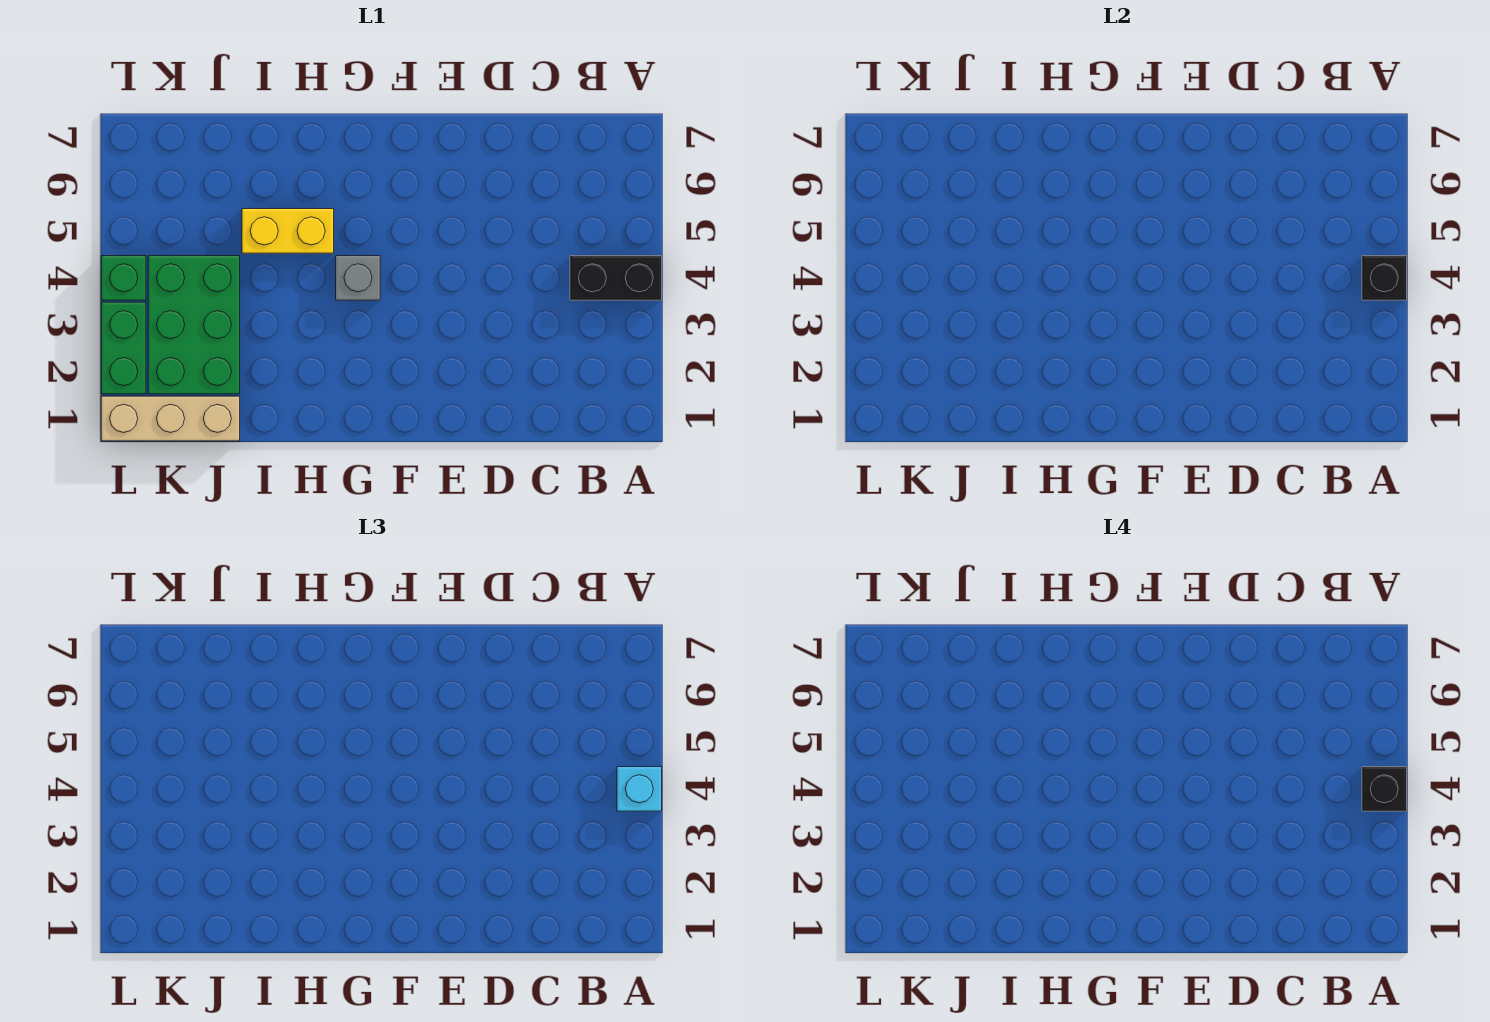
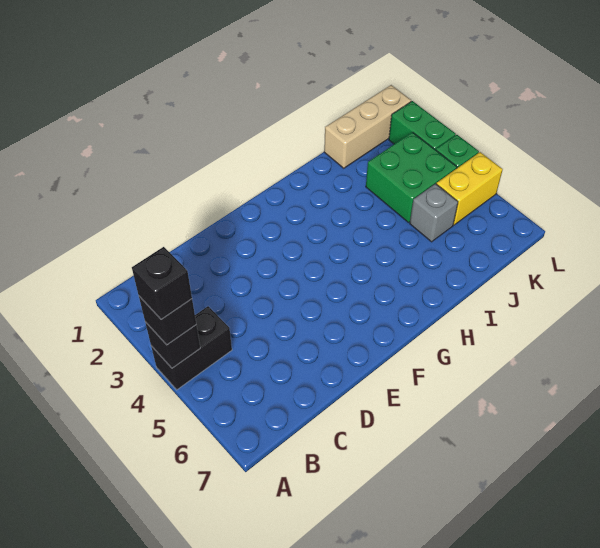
cyan 1x1 brick [617,767,662,811] -> black 1x1 brick [139,296,196,345]
grey 1x1 brick [336,256,380,300] -> grey 1x1 brick moved to [410,184,458,242]
yellow 1x2 brick [242,209,334,253] -> yellow 1x2 brick moved to [436,152,503,225]
green 2x3 brick [148,256,240,394] -> green 2x2 brick [366,132,457,223]

